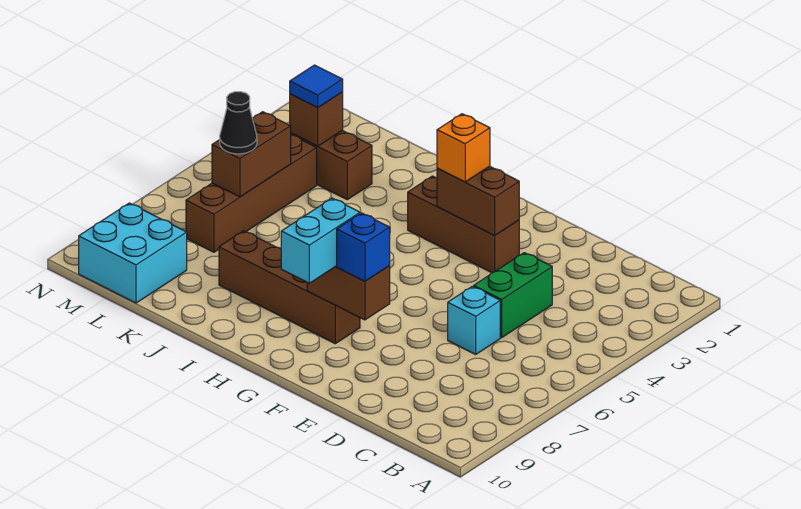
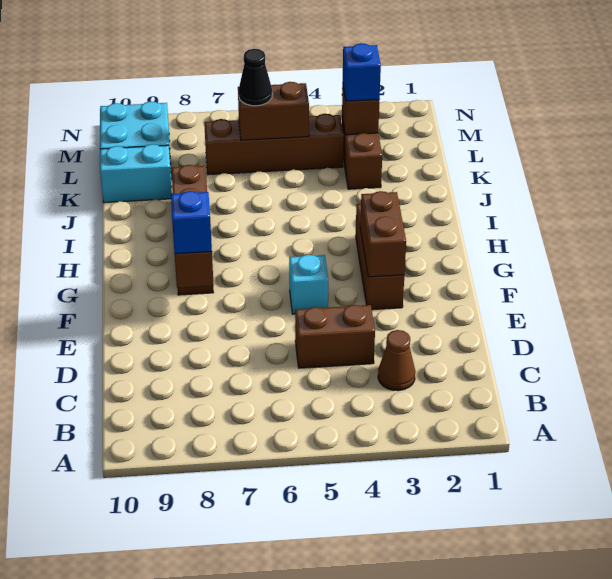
none -> brown 1x1 cone [378,330,415,391]
green 1x2 brick [474,253,552,338] -> brown 1x2 brick [295,305,375,368]
cyan 1x1 brick [448,286,500,354] -> cyan 1x1 brick moved to [289,255,328,314]
orange 1x1 brick [437,114,490,182] -> none
cyan 1x2 brick [281,198,360,283] -> cyan 1x2 brick moved to [100,144,172,203]
blue 1x1 tile [290,65,343,108] -> blue 1x1 brick [343,43,381,101]

